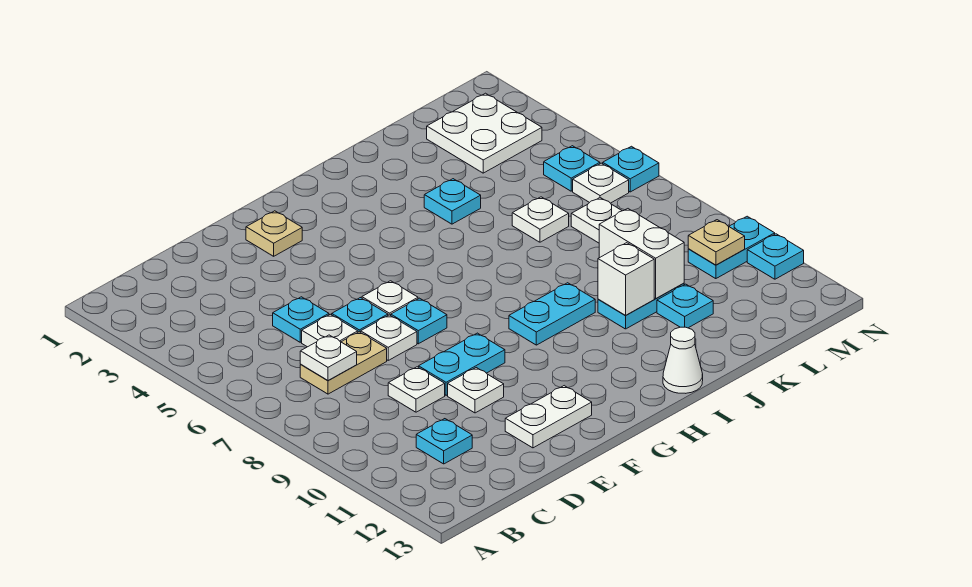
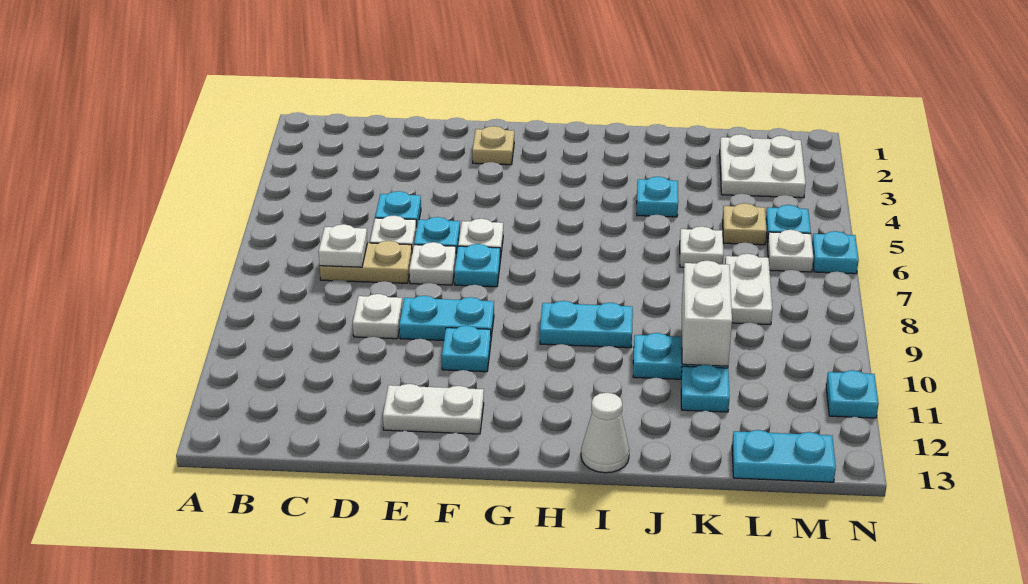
cyan 1x1 plate [416,419,472,464] -> cyan 1x1 plate moved to [442,326,491,372]
white 1x1 plate [448,368,504,413] -> none
white 1x1 brick [598,243,654,315] -> none
cyan 1x2 plate [688,216,775,279] -> cyan 1x2 plate moved to [732,430,836,482]
tan 1x1 plate [688,220,745,265] -> tan 1x1 plate moved to [723,203,767,245]

